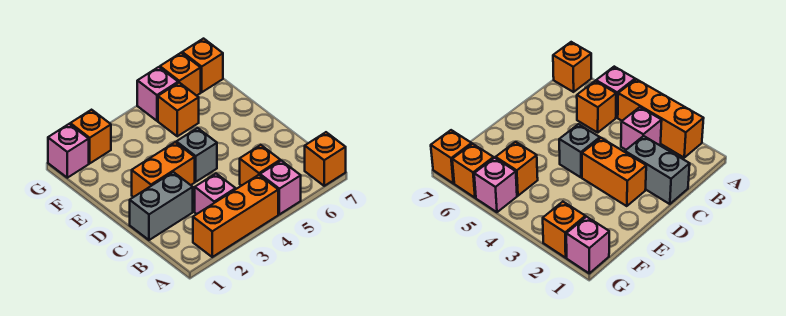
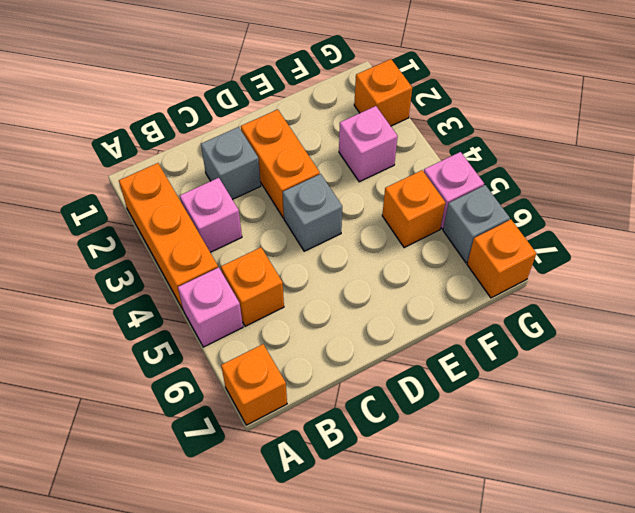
grey 1x2 brick [130,172,193,240] -> grey 1x1 brick [201,127,261,200]
pink 1x1 brick [48,124,89,178] -> pink 1x1 brick moved to [339,106,398,182]
orange 1x1 brick [160,53,201,96] -> grey 1x1 brick [443,185,510,263]

